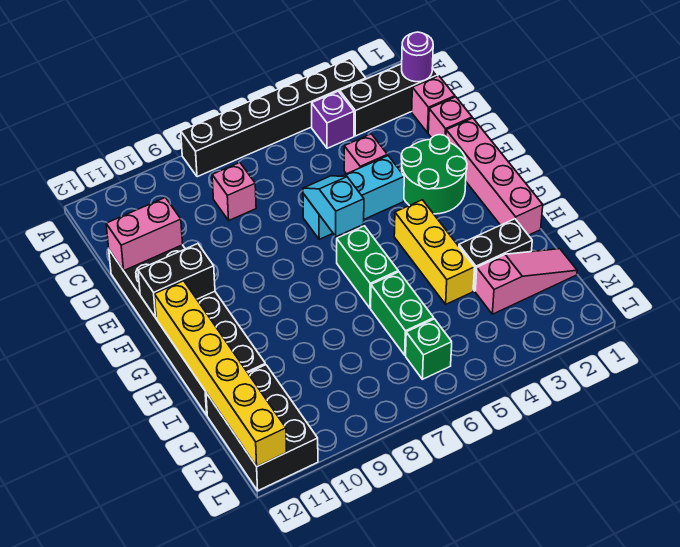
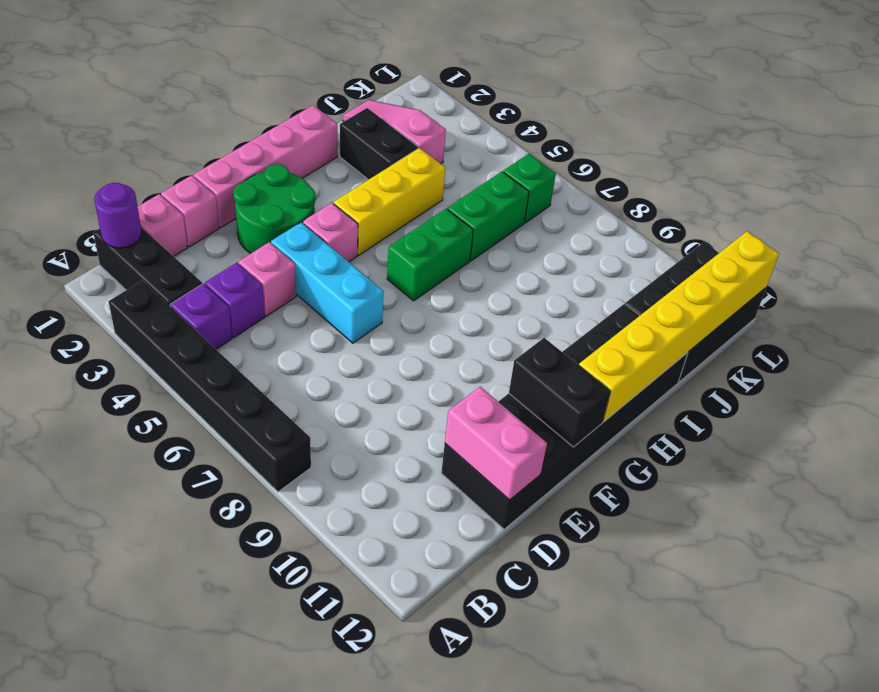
none -> purple 1x1 brick [205,263,265,338]
pink 1x1 brick [212,163,256,220] -> pink 1x1 brick moved to [303,203,358,262]
cyan 1x2 slope [303,176,364,237] -> none

